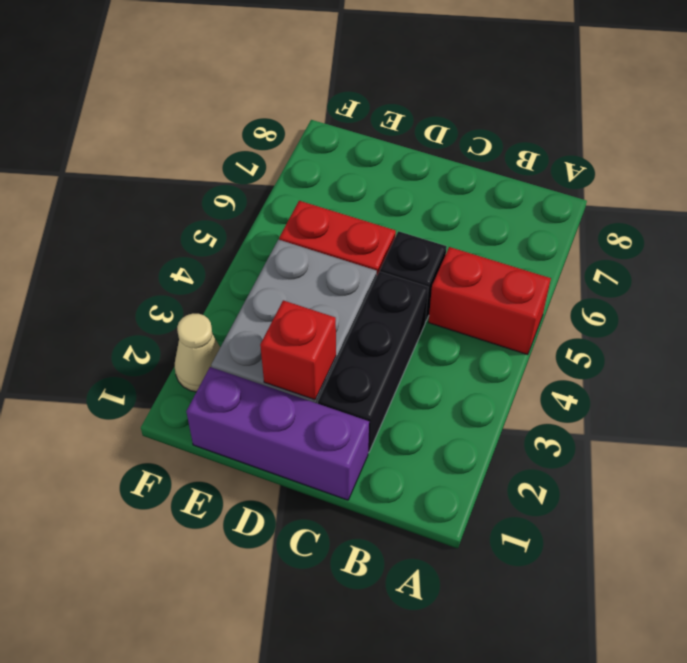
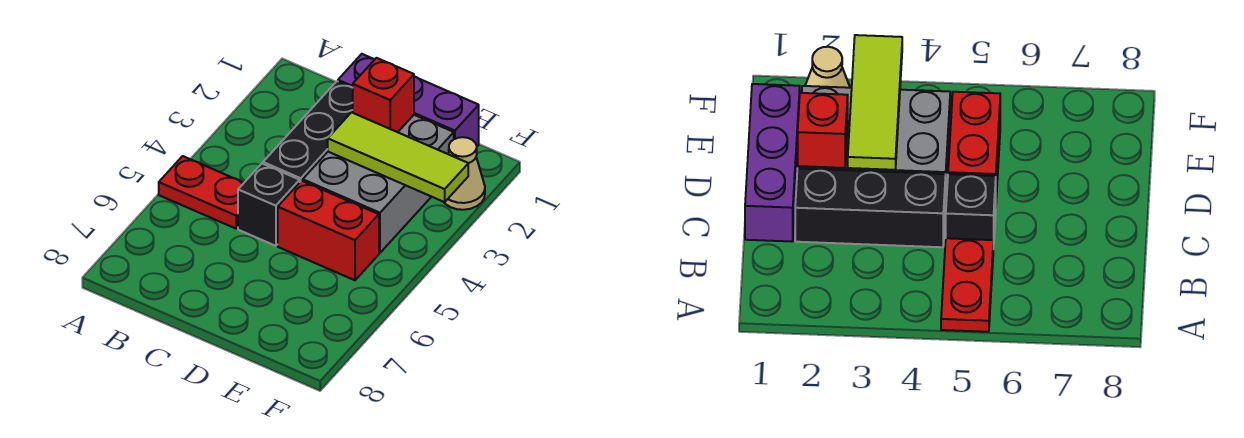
red 1x2 brick [428,247,551,355] -> red 1x2 plate [159,156,244,229]
none -> lime 1x3 tile [328,112,468,202]

